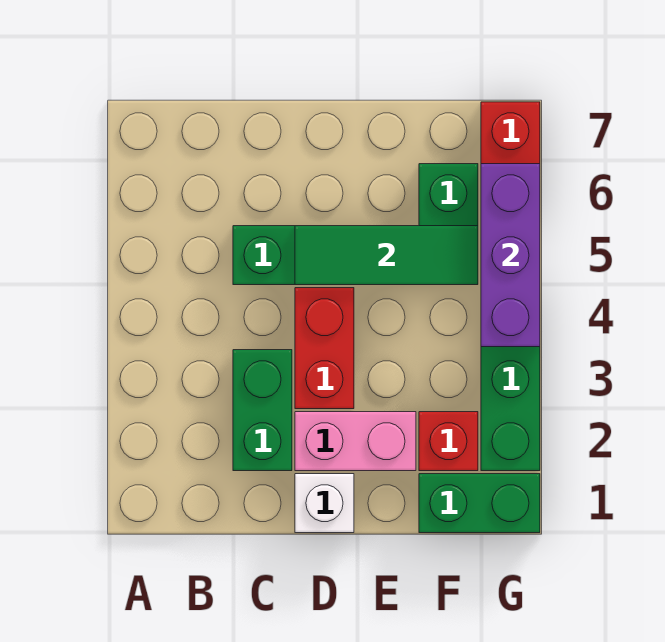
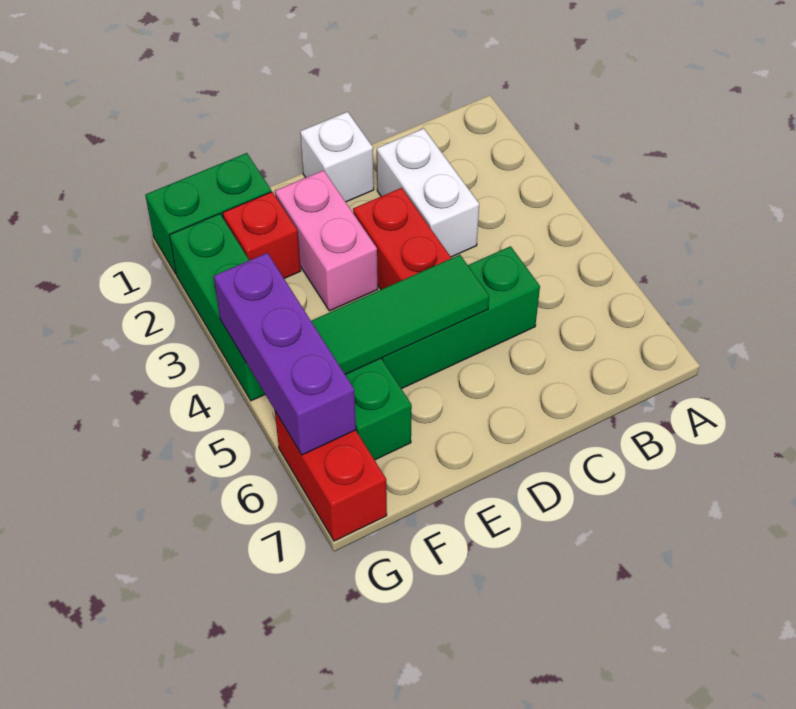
green 1x2 brick [233,350,292,471] -> white 1x2 brick [377,128,479,257]
pink 1x2 brick [295,412,416,471] -> pink 1x2 brick turned to [275,170,378,311]

